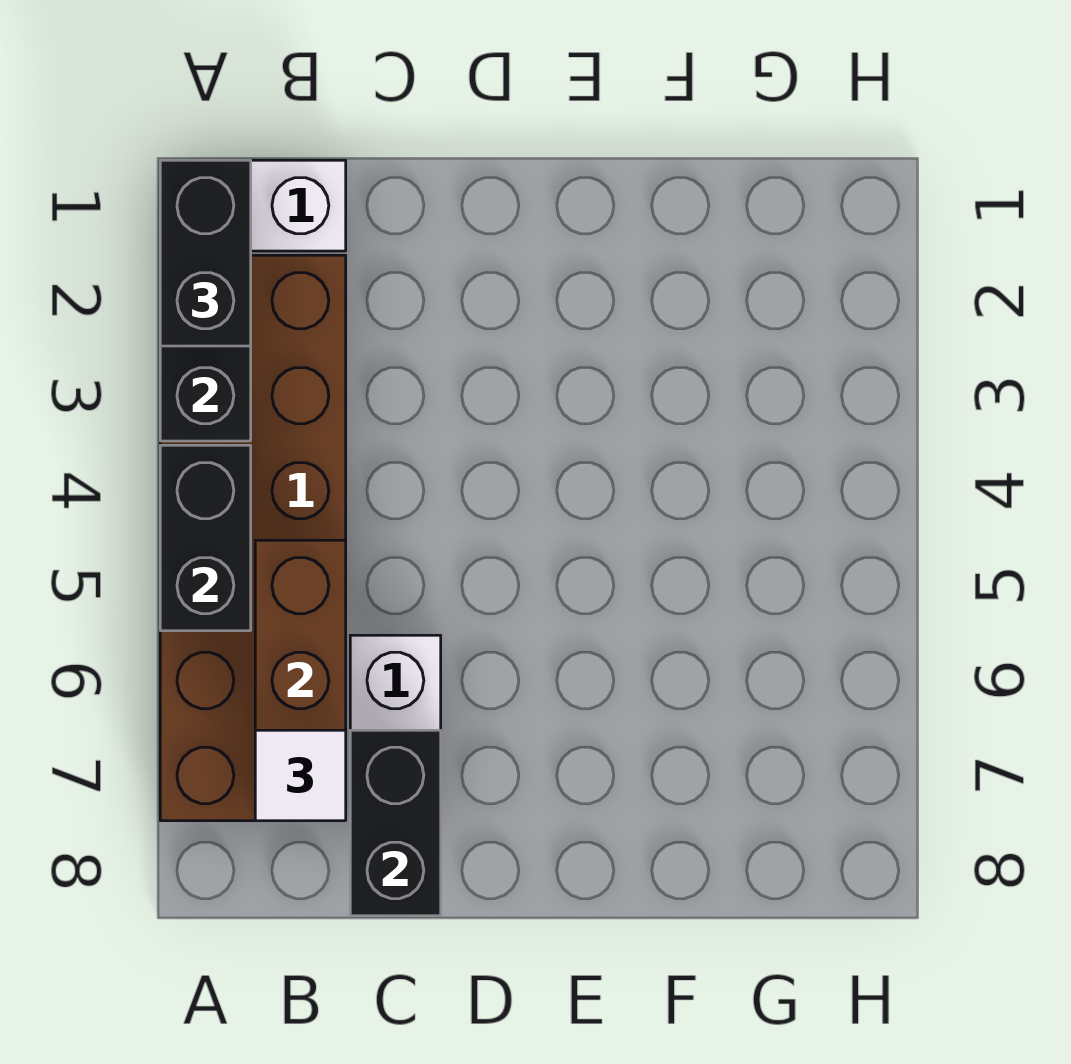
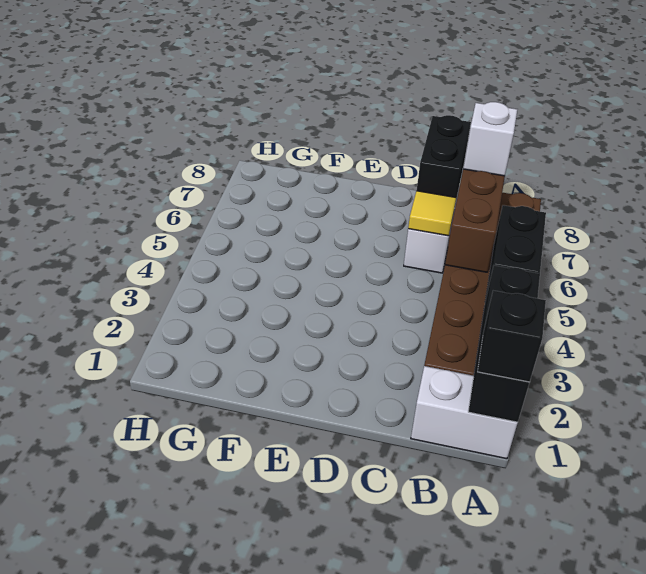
black 1x2 brick [160,160,251,346] -> black 1x1 brick [477,291,546,382]
white 1x1 tile [255,730,346,821] -> white 1x1 brick [463,102,517,176]
none -> yellow 1x1 tile [408,191,456,236]

